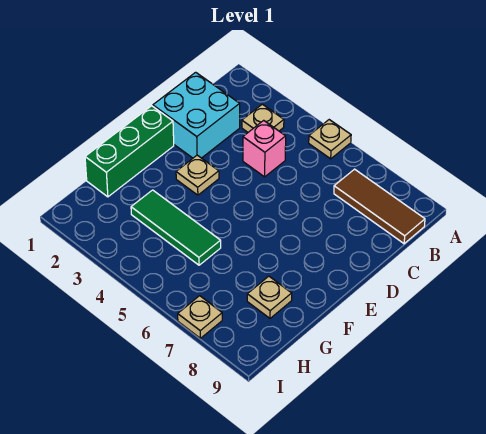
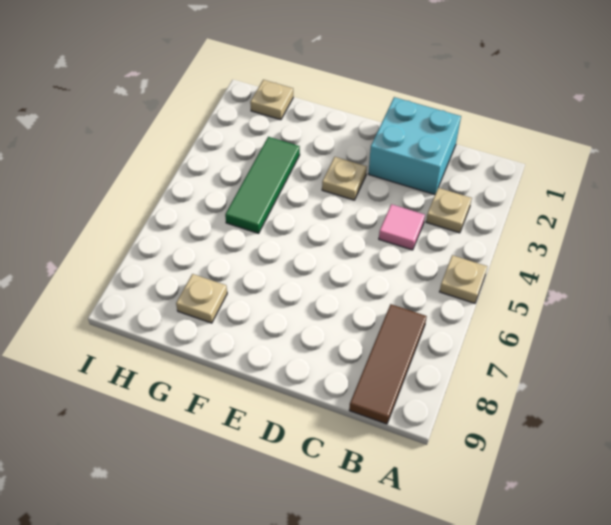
pink 1x1 brick [243,120,286,177] -> pink 1x1 tile [379,204,425,250]
green 1x3 brick [85,106,174,197] -> none
tan 1x1 plate [178,296,222,338] -> tan 1x1 plate moved to [250,80,293,120]

